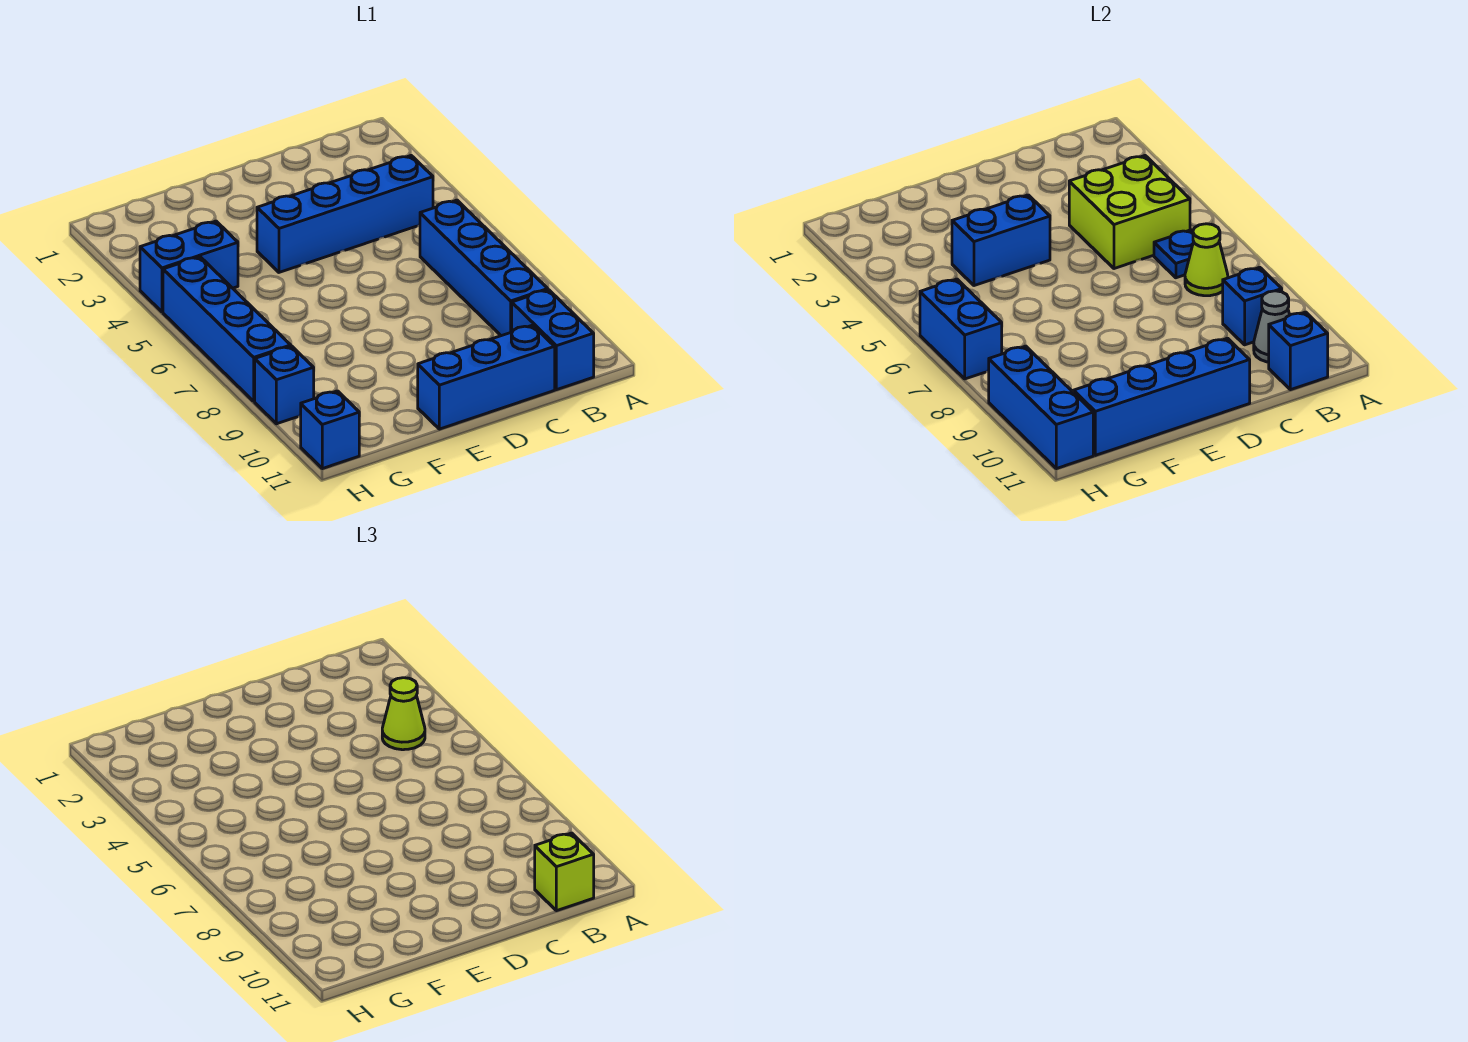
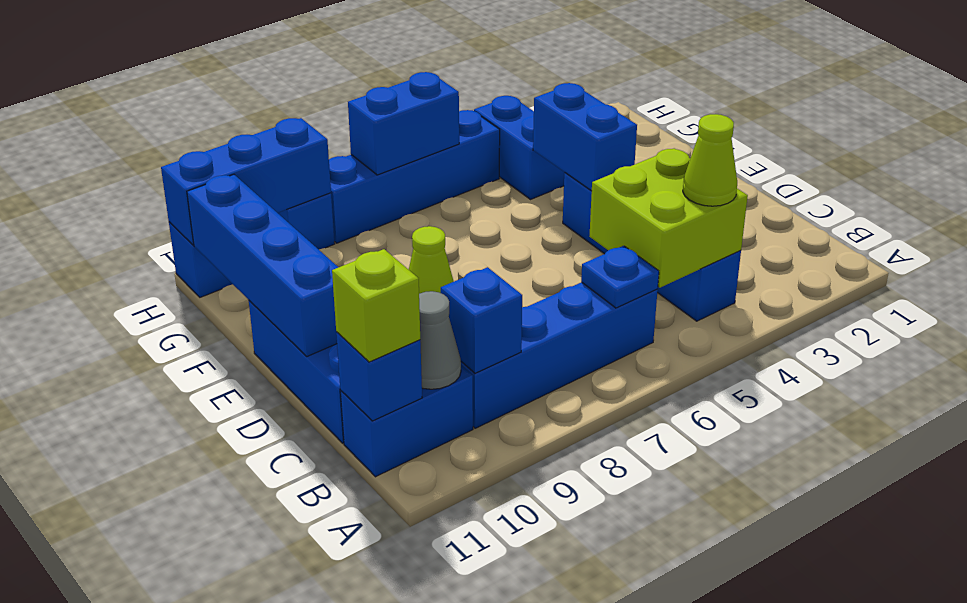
lime 1x1 cone [1185,224,1228,296] -> lime 1x1 cone moved to [409,226,454,294]

